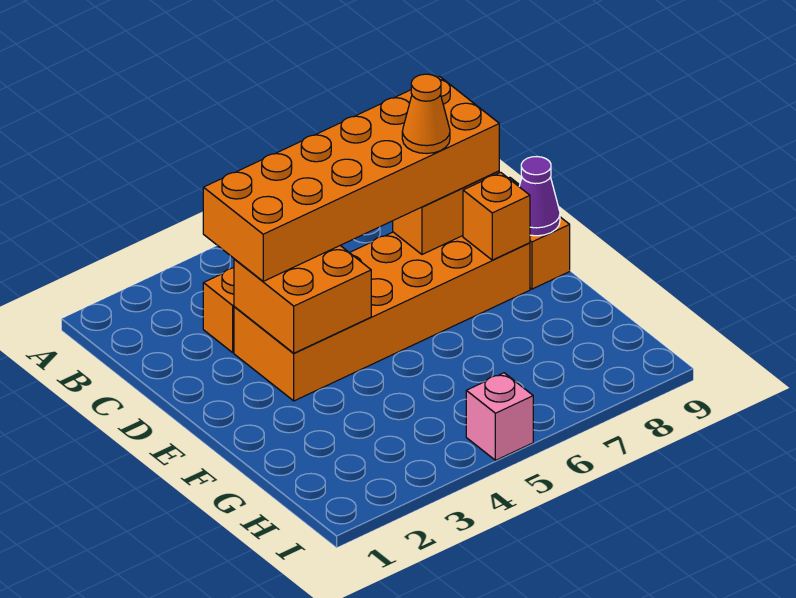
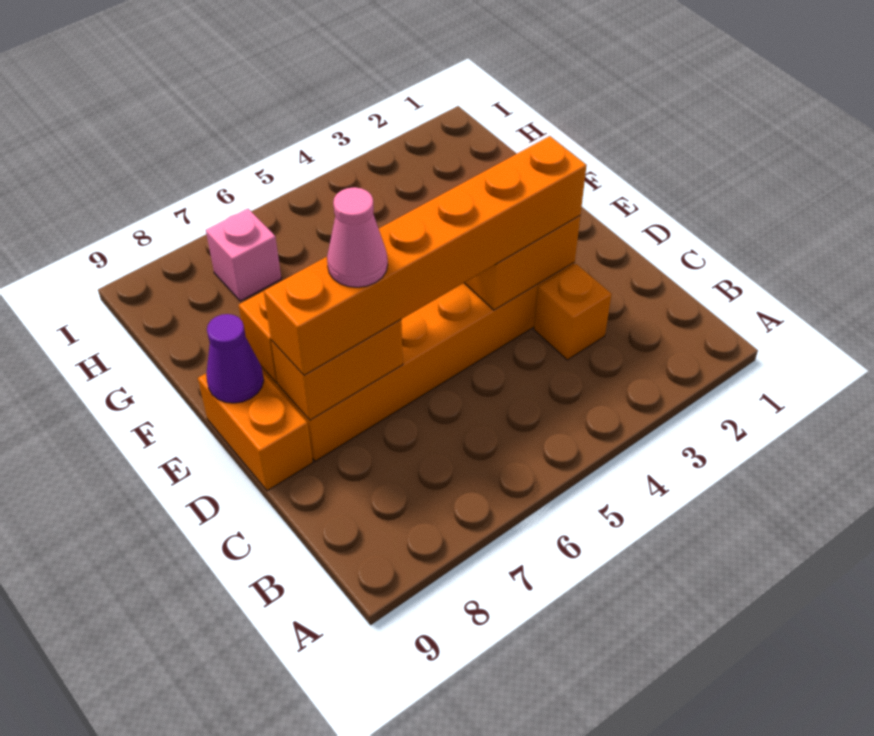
orange 2x6 brick [203,76,499,281] -> orange 1x6 brick [264,136,587,375]
orange 1x1 cone [402,74,450,153] -> pink 1x1 cone [327,187,388,287]
pink 1x1 brick [466,373,533,460] -> pink 1x1 brick moved to [206,209,281,301]

